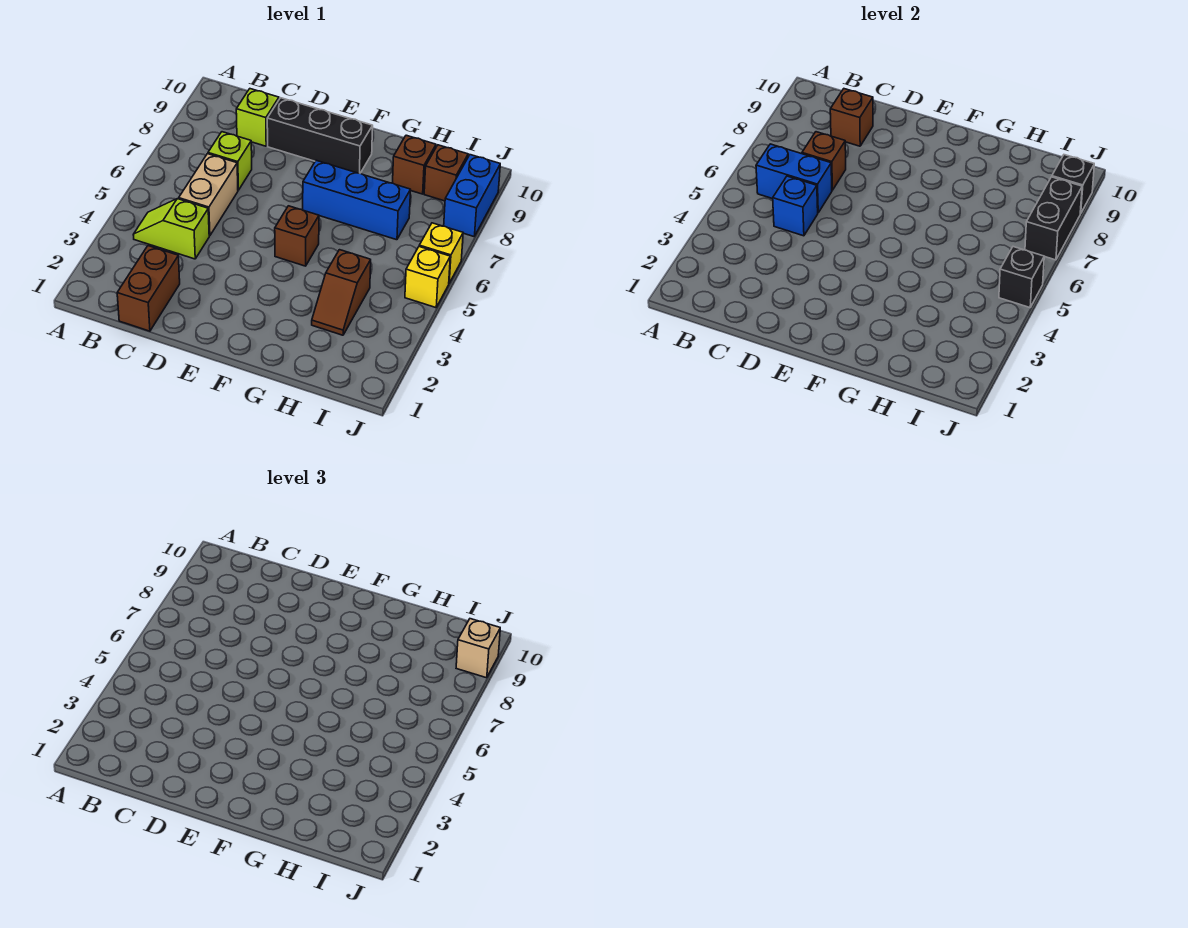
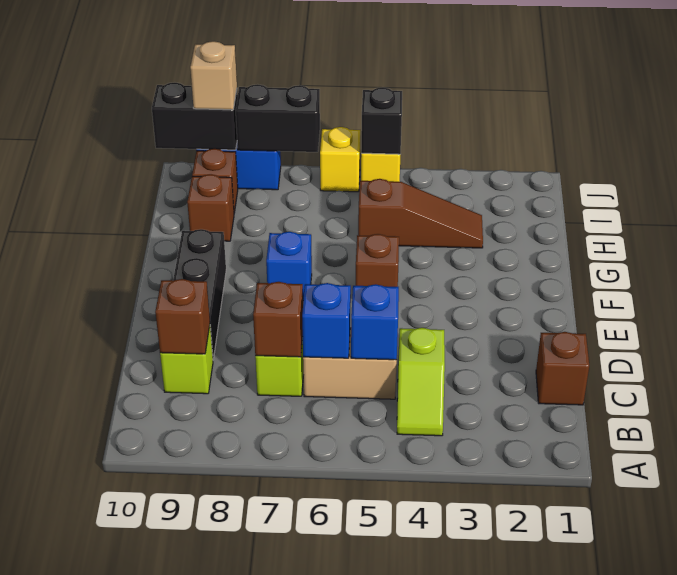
blue 1x2 brick [756,144,832,213] -> blue 1x1 brick [302,283,351,358]
brown 1x2 brick [117,246,180,331] -> brown 1x1 brick [536,332,589,405]
blue 1x3 brick [303,160,411,240] -> blue 1x1 brick [266,232,312,300]
brown 1x2 slope [312,250,371,335] -> brown 1x3 slope [358,179,483,248]
black 1x1 brick [1052,155,1094,213] -> black 1x2 brick [152,83,238,150]

